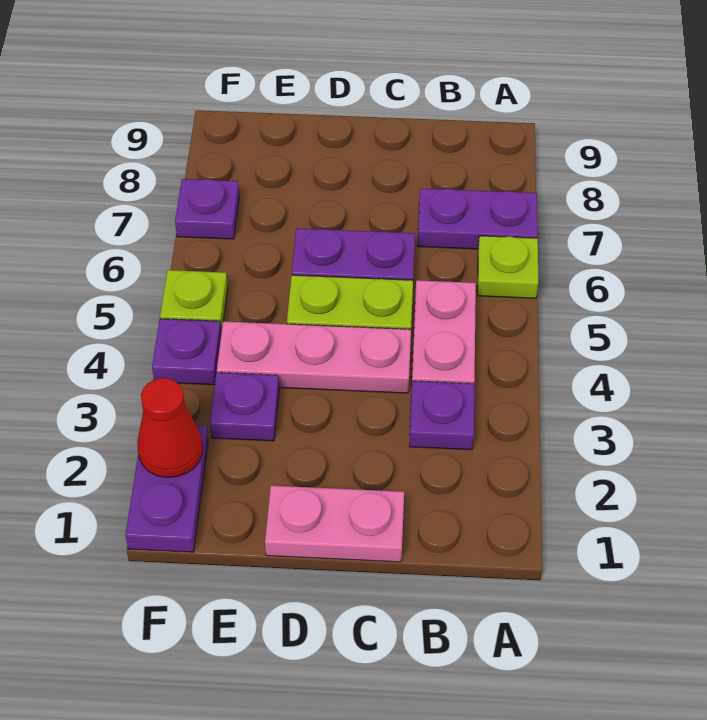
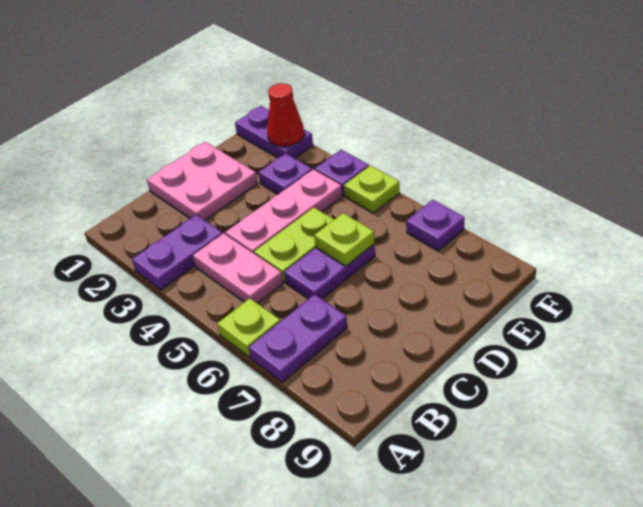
purple 1x1 plate [409,381,474,450] -> purple 1x2 plate [132,215,223,290]
pink 1x2 plate [265,486,404,562] -> pink 2x2 plate [147,142,258,220]
none -> lime 1x1 plate [314,213,375,266]

